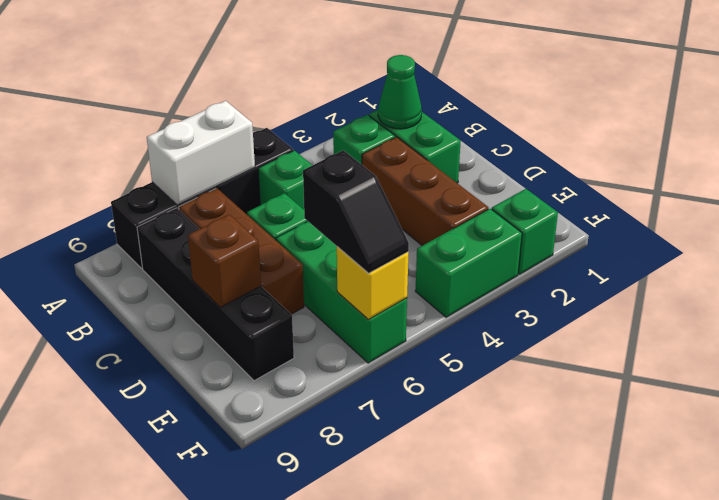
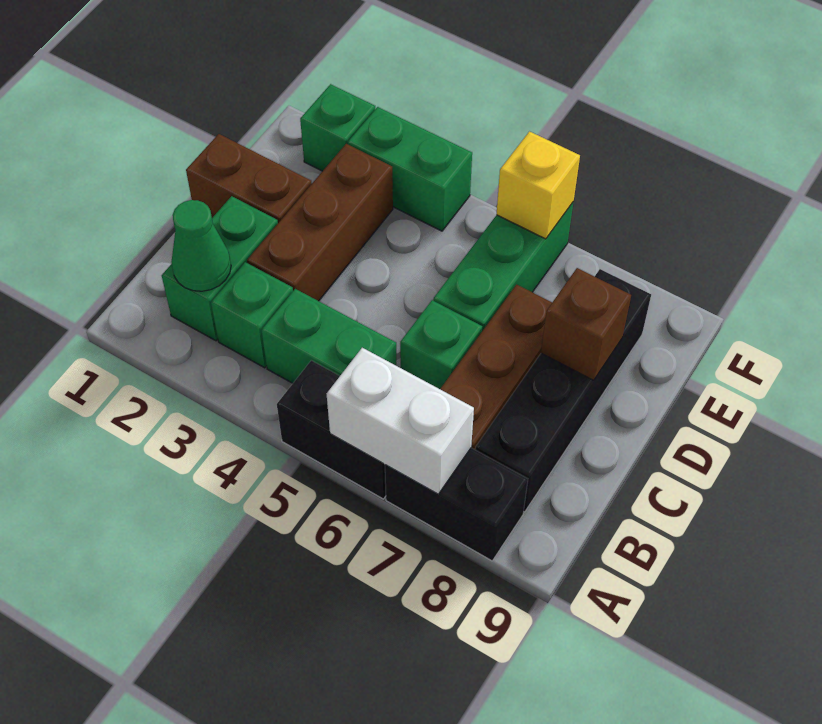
green 1x1 brick [258,150,312,209] -> green 1x2 brick [261,289,397,383]
none -> brown 1x2 brick [186,134,312,223]
black 1x2 slope [303,150,409,273] -> none

